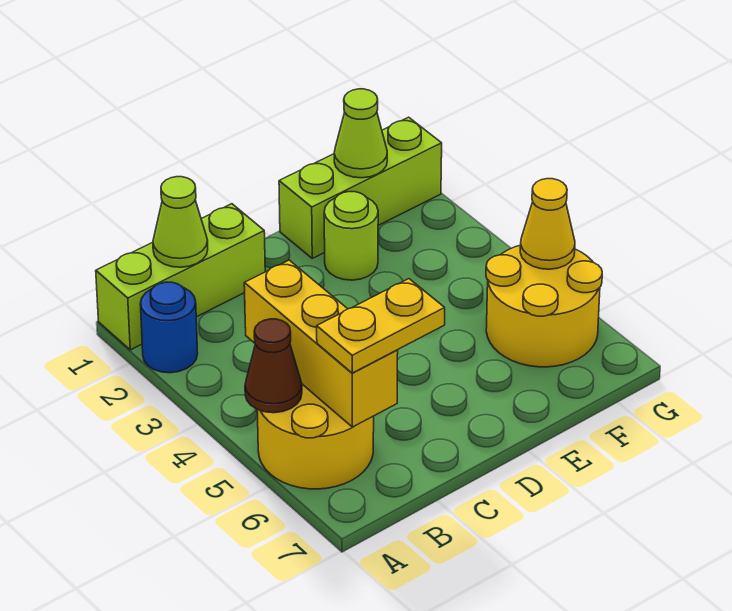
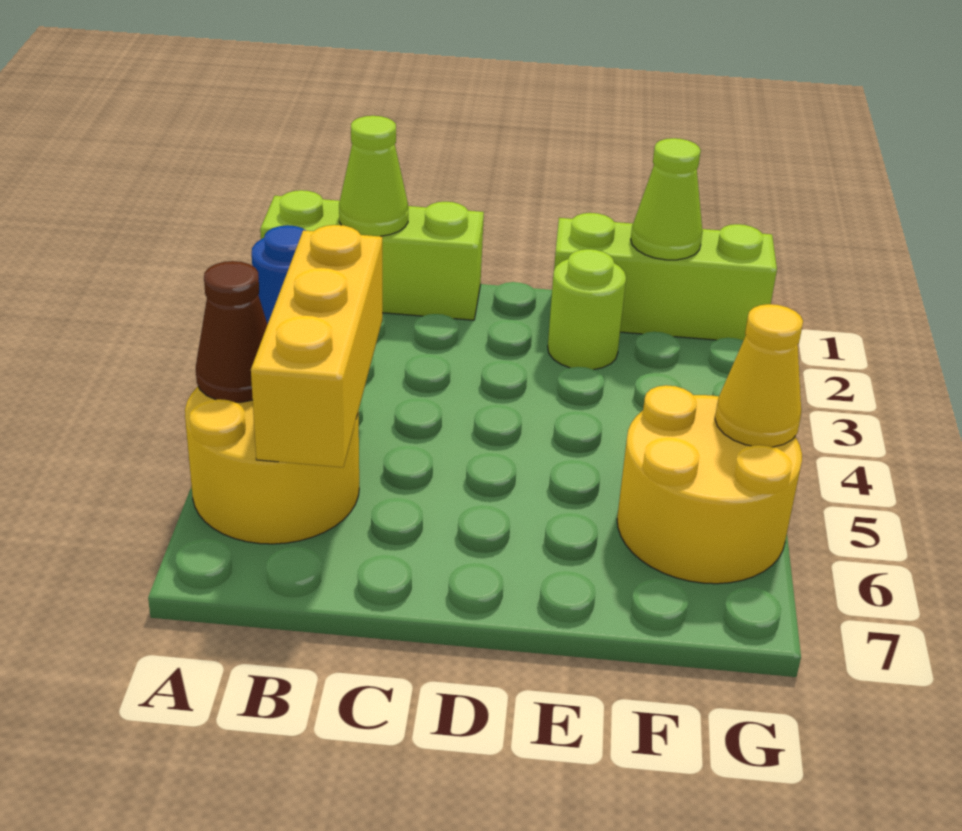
yellow 1x2 plate [317,279,445,373] -> none

